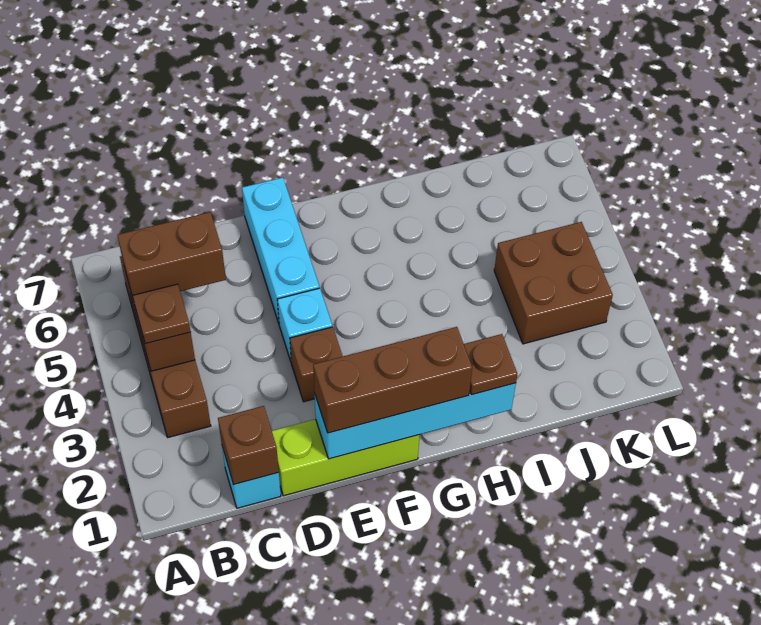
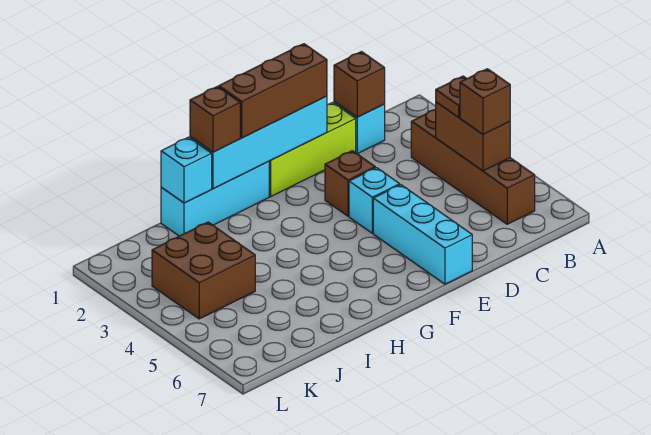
brown 1x2 brick [117,212,226,297] -> brown 1x1 brick [460,69,510,134]
none -> cyan 1x3 brick [161,161,269,236]
brown 1x1 plate [464,334,517,395] -> brown 1x1 brick [190,86,240,152]
none -> cyan 1x1 brick [161,137,212,203]

